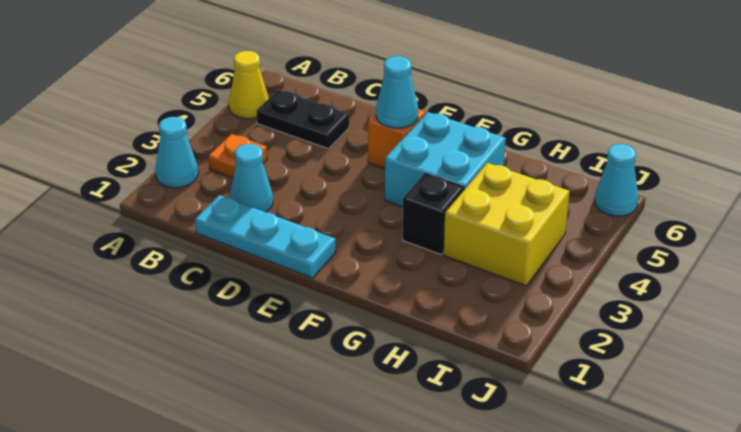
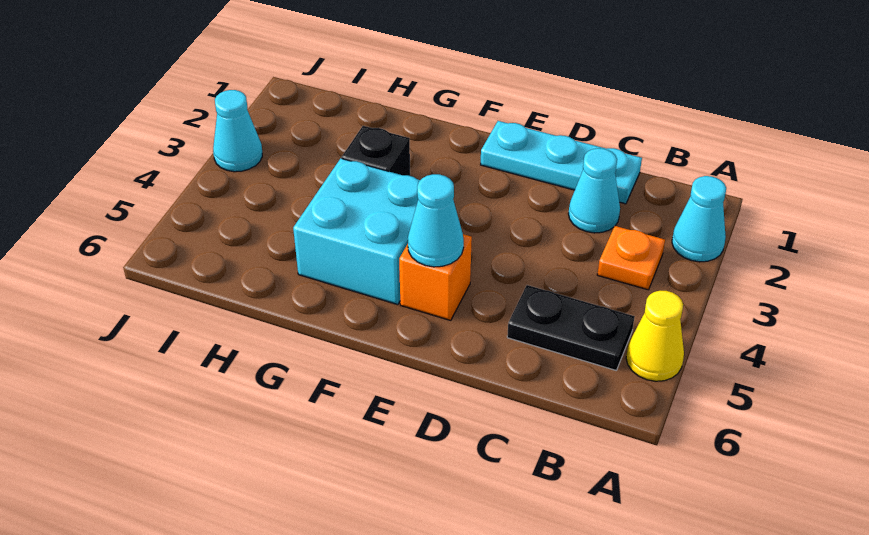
yellow 2x2 brick [444,163,570,286] -> none
cyan 1x1 cone [595,144,638,216] -> cyan 1x1 cone moved to [213,90,262,172]

